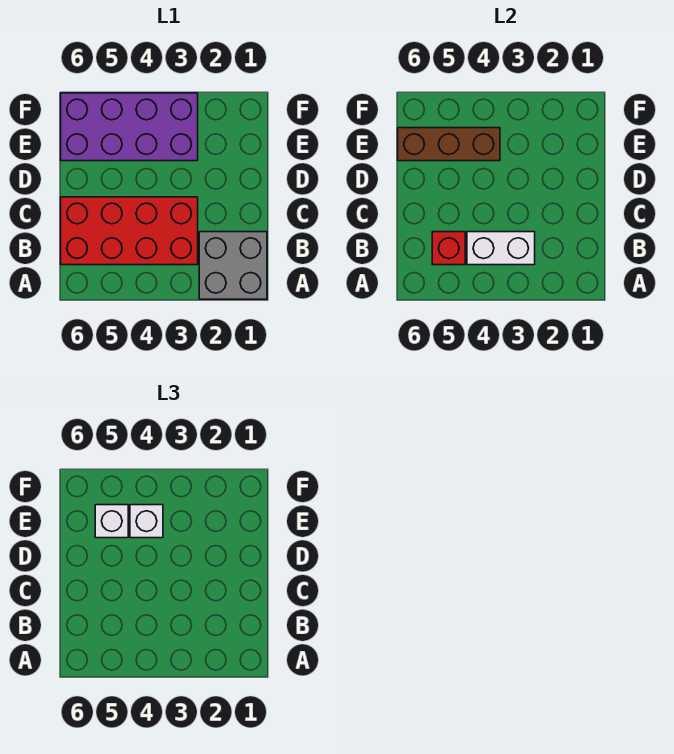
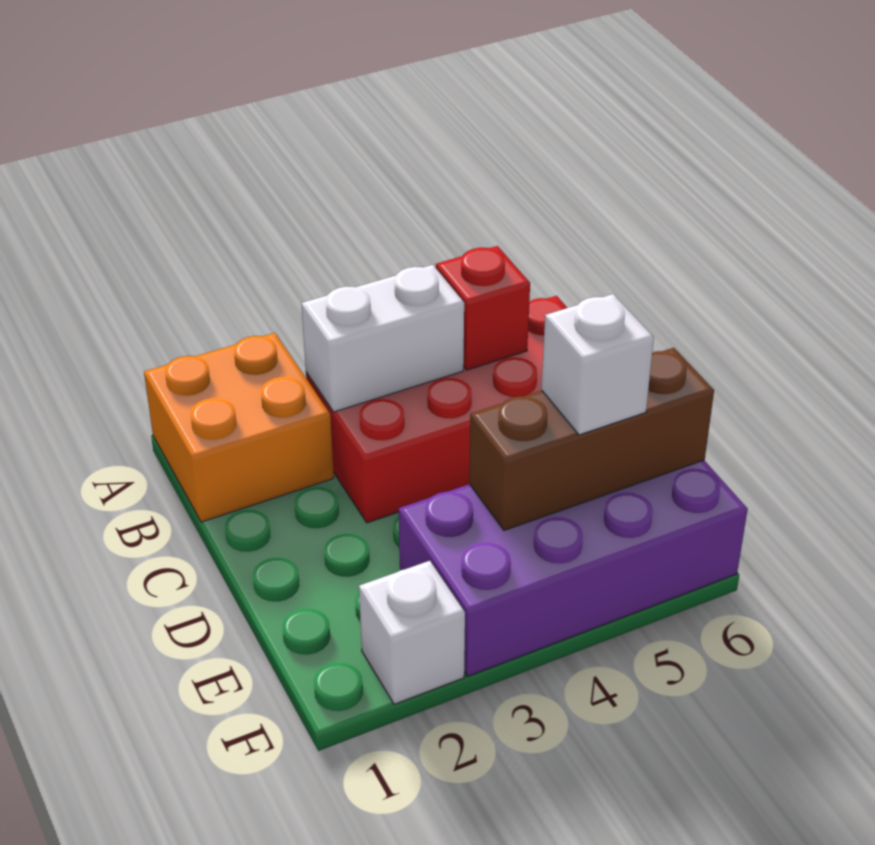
grey 2x2 brick [199,232,267,299] -> orange 2x2 brick [144,333,334,522]
white 1x1 brick [130,505,163,538] -> white 1x1 brick moved to [359,561,465,704]

